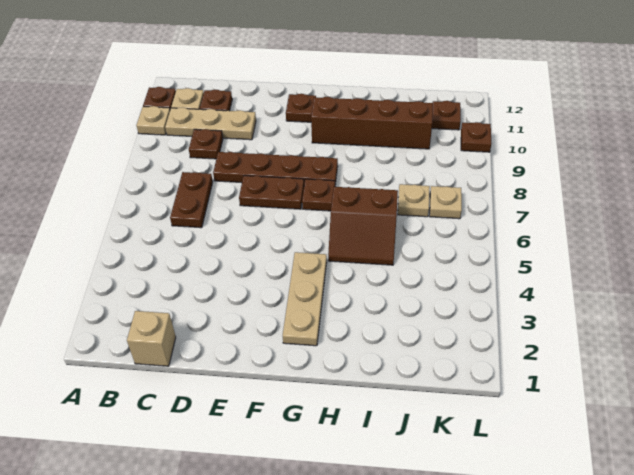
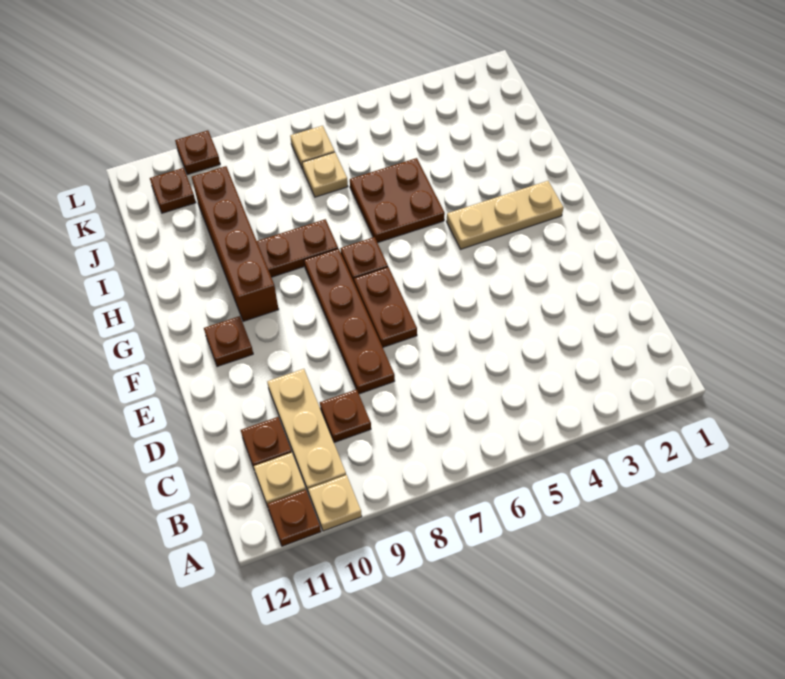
tan 1x1 brick [127,311,176,366] -> none
brown 1x2 plate [170,172,213,228] -> brown 1x2 plate moved to [257,219,338,277]
brown 2x2 slope [328,187,398,265] -> brown 2x2 plate [350,158,445,243]

